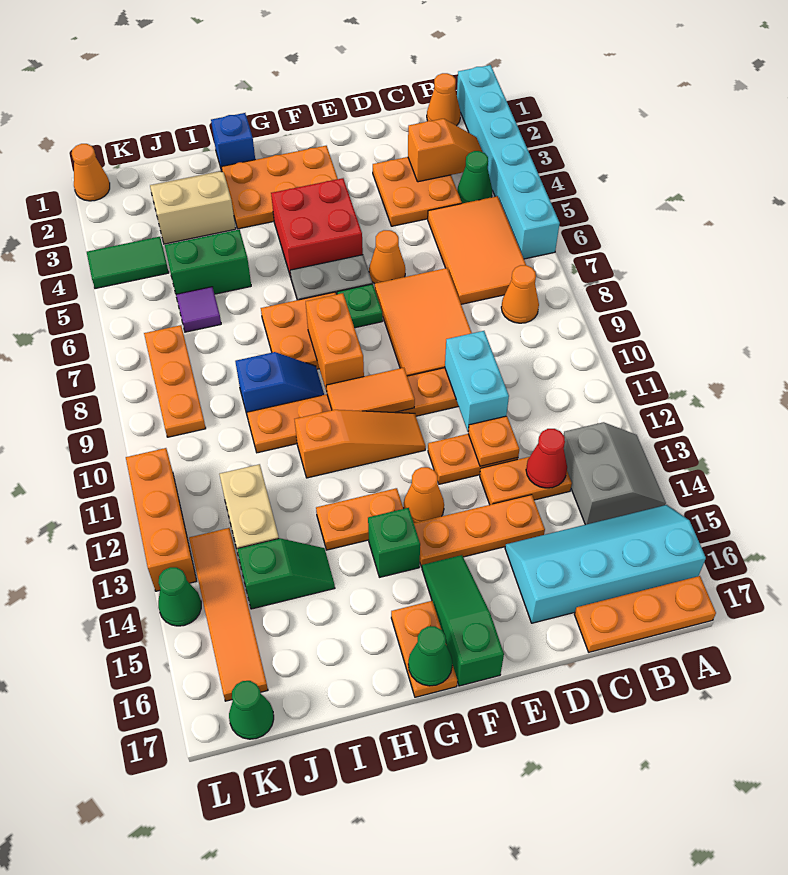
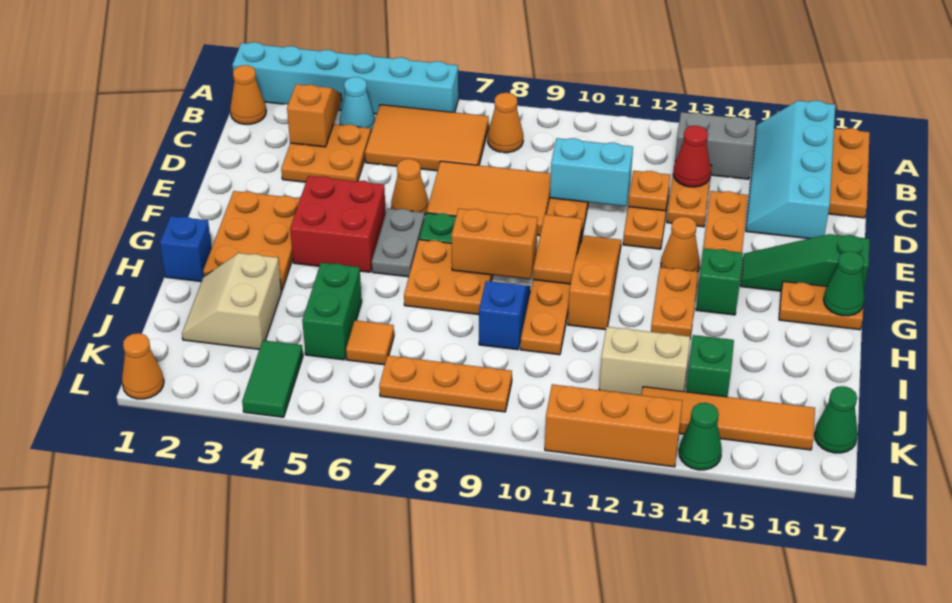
green 1x1 cone [457,151,492,203] -> cyan 1x1 cone [340,77,375,131]
purple 1x1 tile [176,287,221,332] -> orange 1x1 tile [346,320,394,365]

